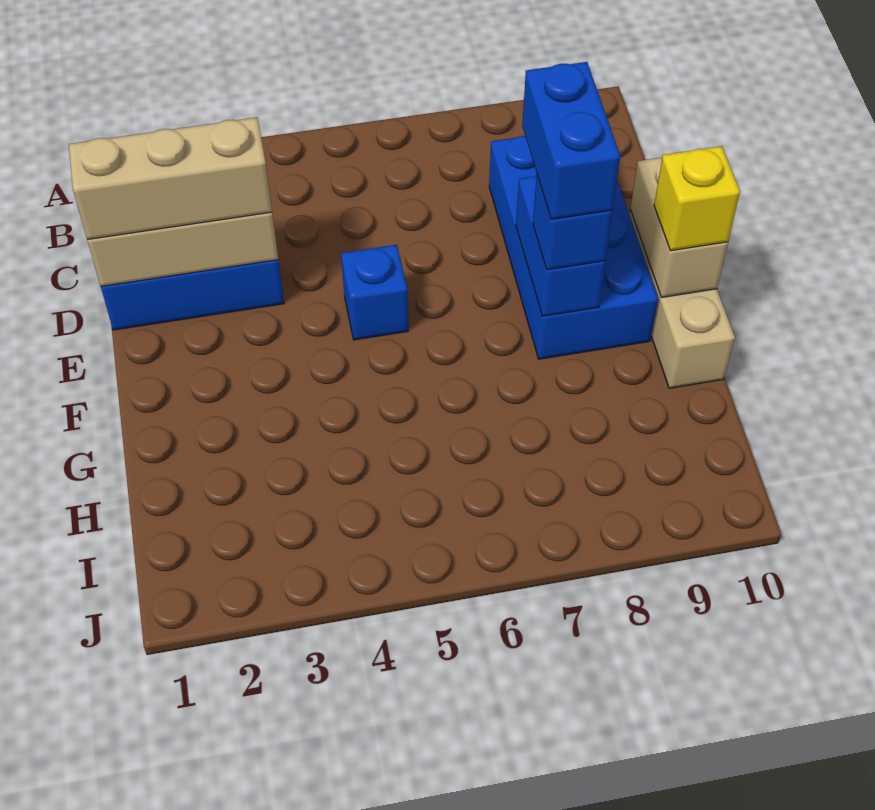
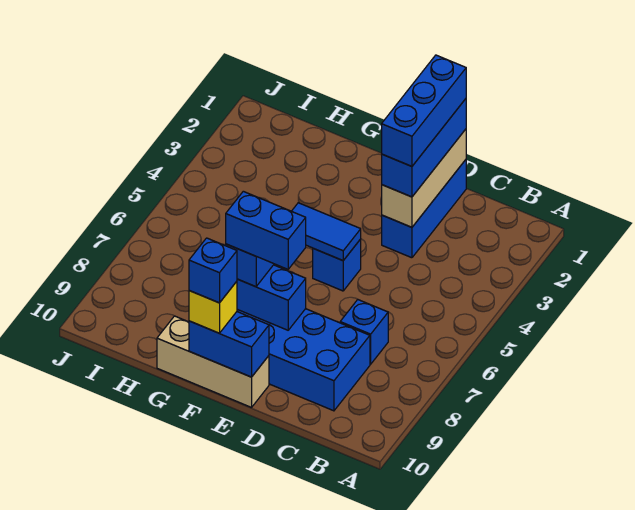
none -> blue 1x1 brick [340,300,388,364]
tan 1x3 brick [69,117,272,240] -> blue 1x3 brick [382,99,466,197]
none -> blue 1x3 brick [382,55,466,166]
none -> blue 1x2 tile [292,203,361,261]
tan 1x2 brick [630,157,728,297] -> blue 1x2 brick [189,312,269,377]
none -> blue 1x1 brick [189,238,237,303]

